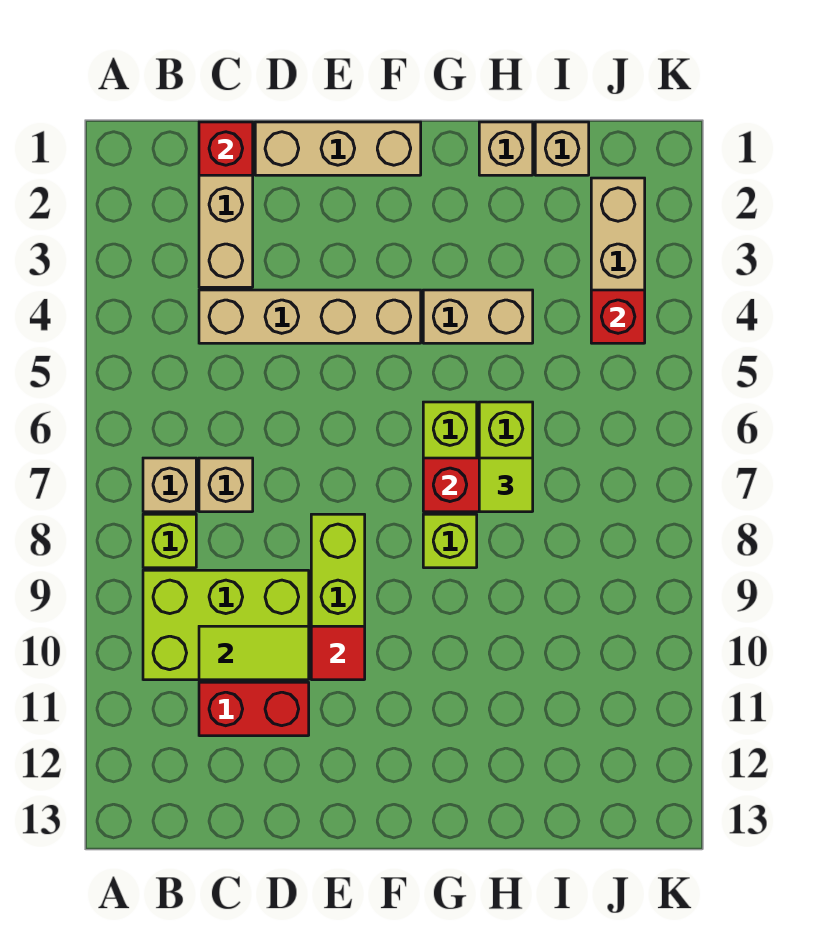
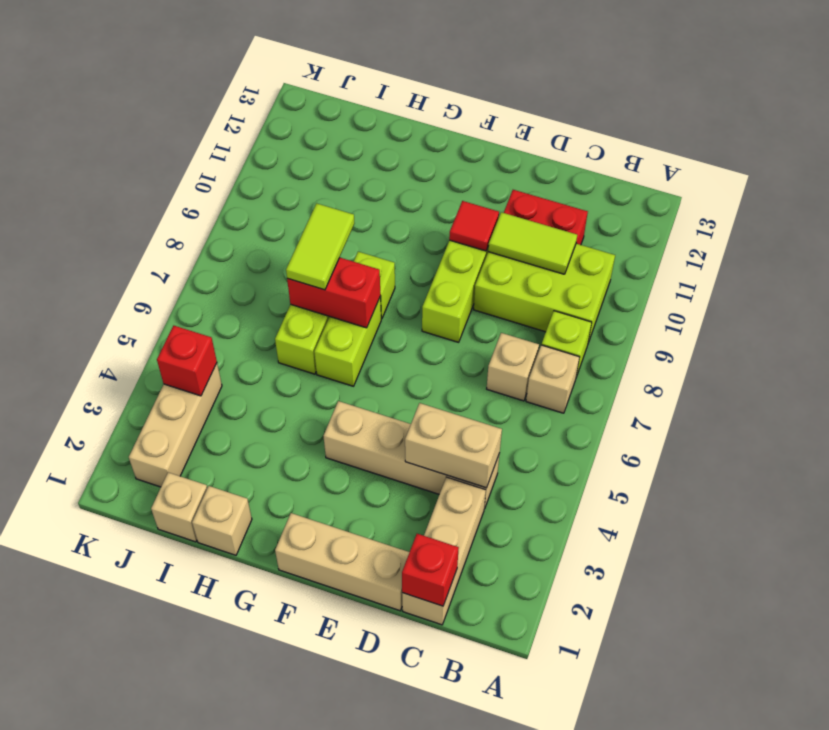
tan 1x2 brick [423,290,533,343] -> tan 1x2 brick moved to [405,403,502,488]
lime 1x1 tile [479,458,533,512] -> lime 1x2 tile [286,203,355,290]

